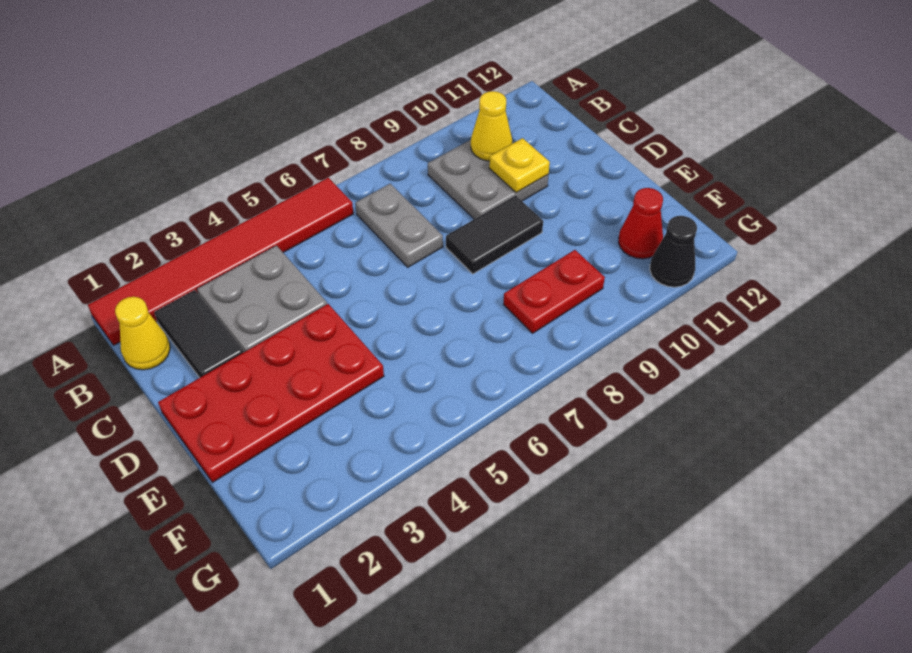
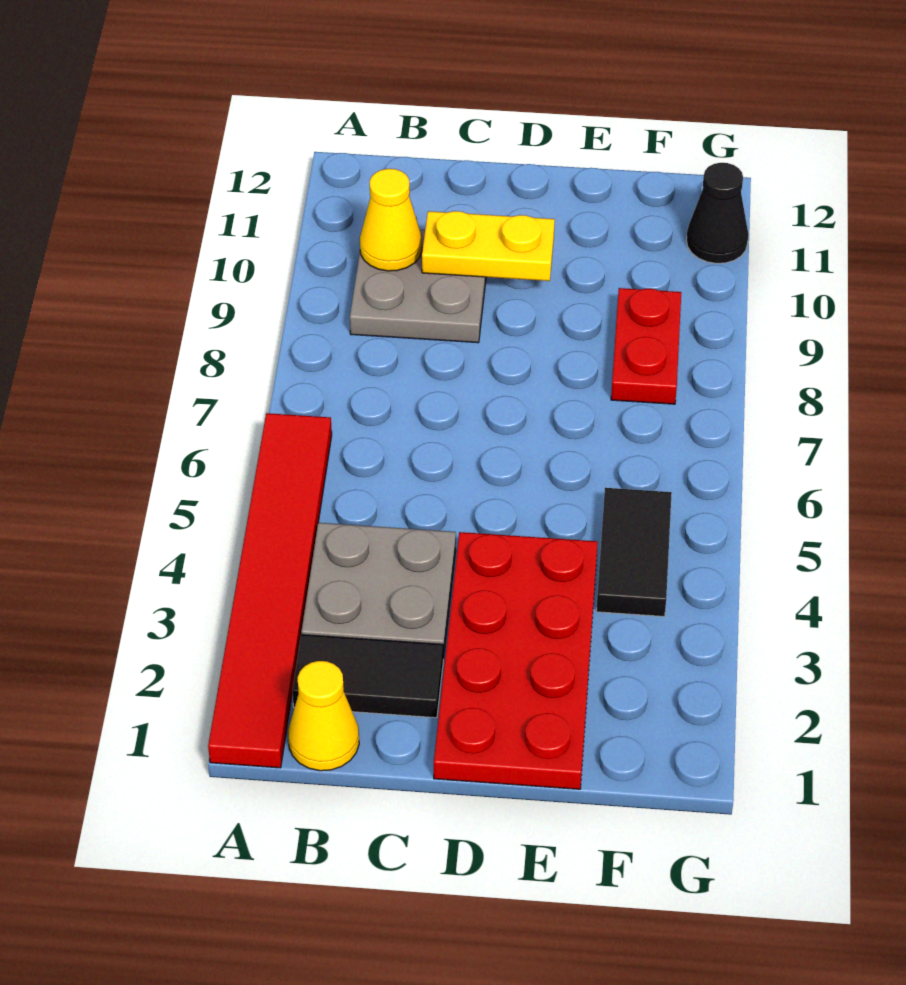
grey 1x2 plate [355,184,443,267] -> none
yellow 1x1 plate [489,138,550,193] -> yellow 1x2 plate [422,211,555,281]
black 1x2 tile [446,196,543,274] -> black 1x2 tile moved to [596,488,672,616]
red 1x1 cone [618,188,663,259] -> none

